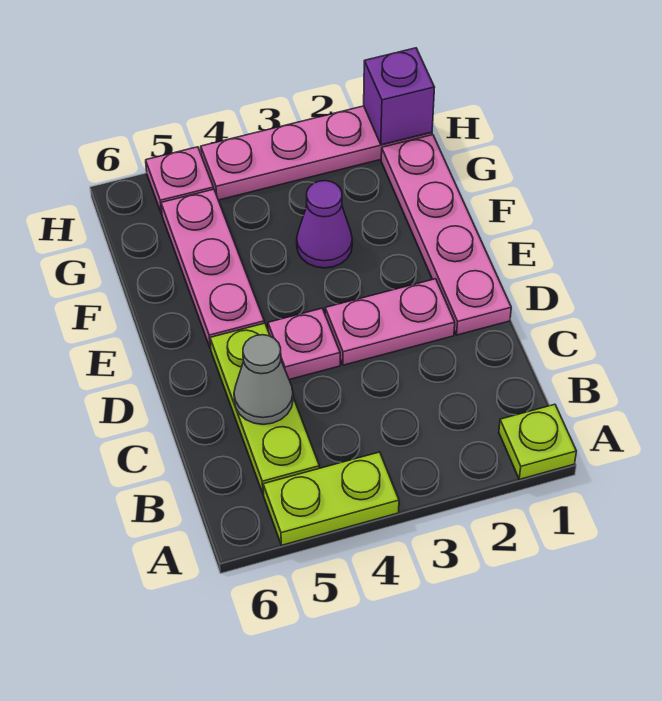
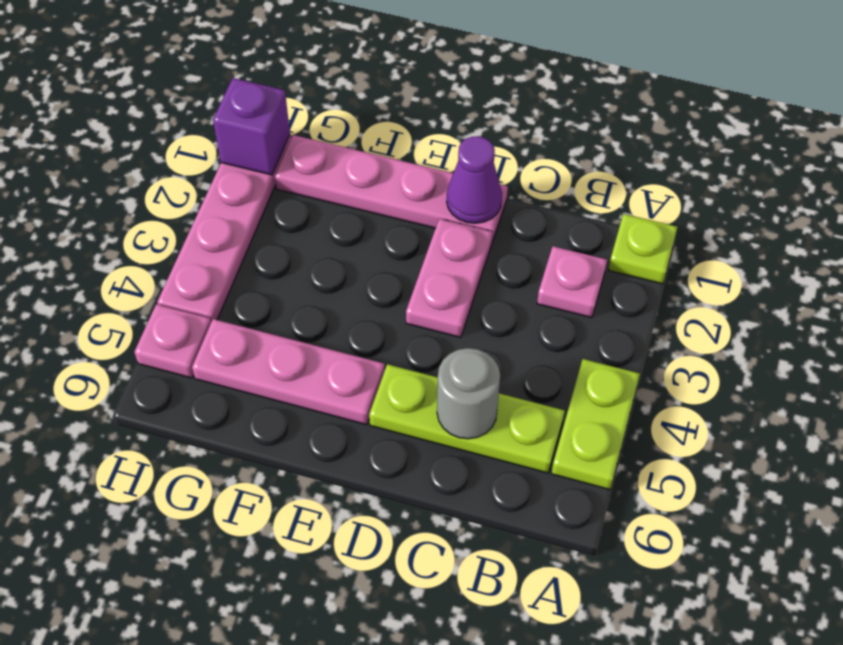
grey 1x1 cone [234,335,293,424] -> grey 1x1 round brick [437,348,500,439]
pink 1x1 plate [268,308,340,380] -> pink 1x1 plate moved to [537,246,607,318]
purple 1x1 cone [297,181,352,268] -> purple 1x1 cone moved to [447,136,502,223]

